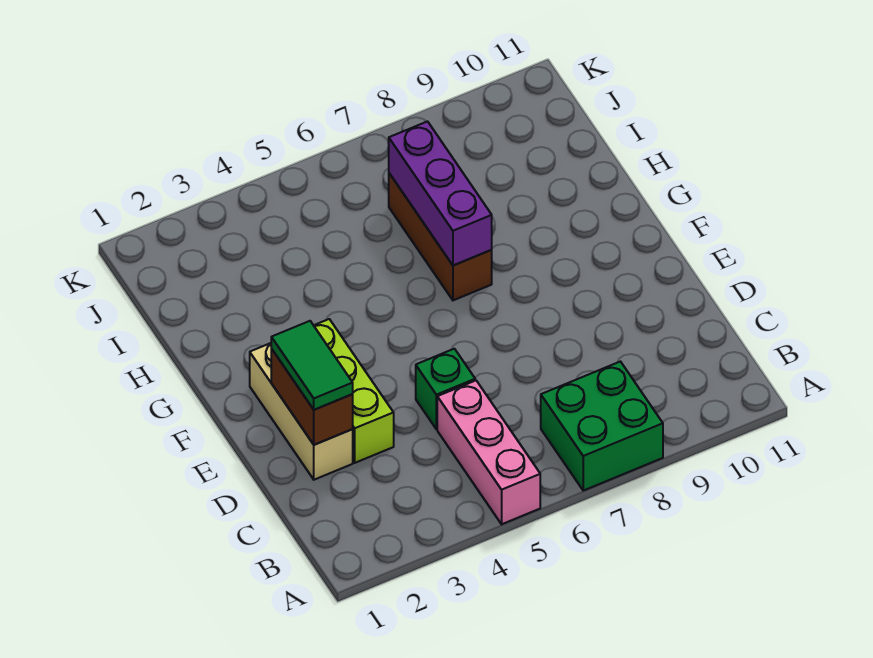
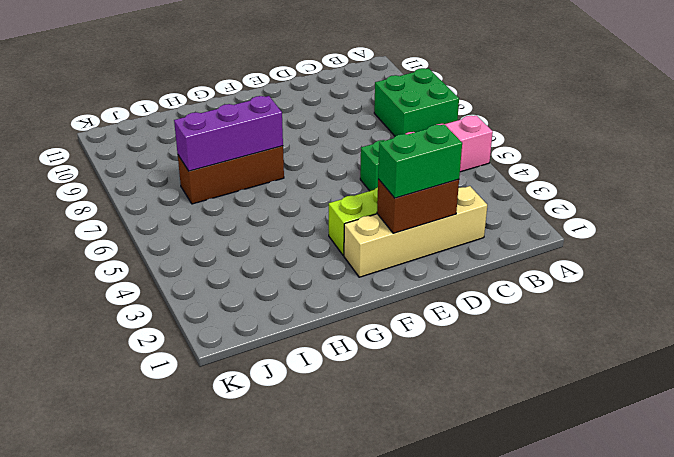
tan 1x3 brick [250,343,353,480] -> tan 1x4 brick [344,186,487,277]
green 1x2 tile [271,321,353,410] -> green 1x2 brick [378,124,462,198]

